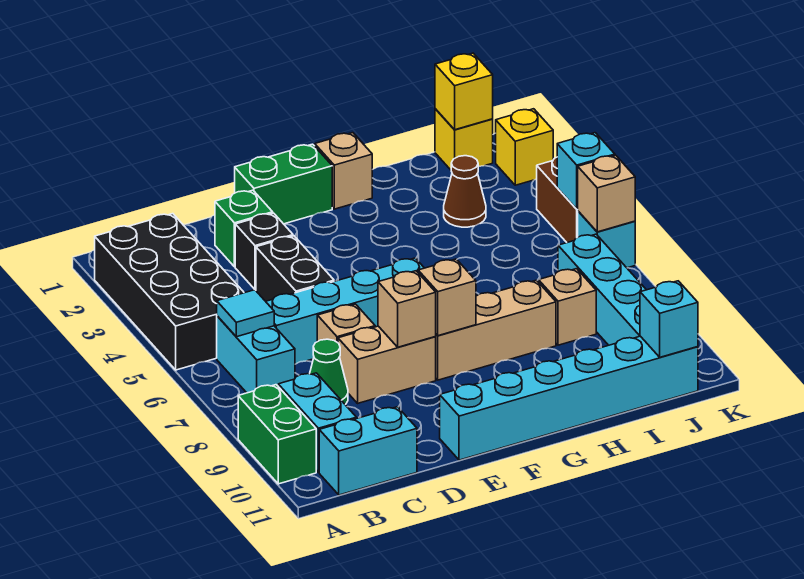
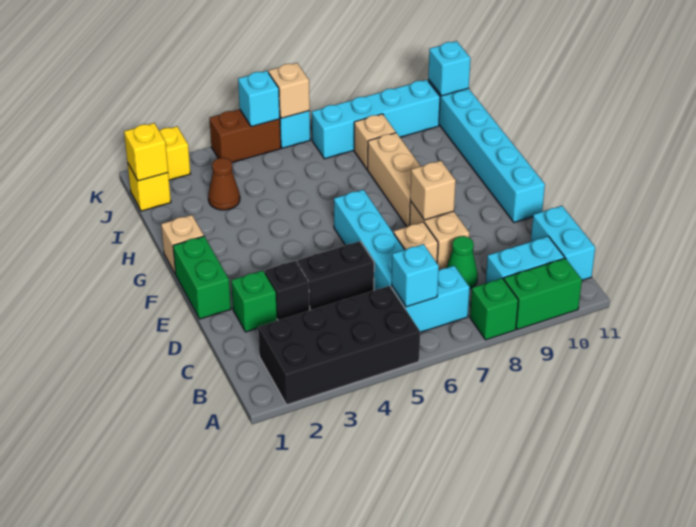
none -> green 1x1 brick [470,278,518,340]
cyan 1x1 tile [217,290,274,337] -> cyan 1x1 brick [392,244,439,307]
tan 1x1 brick [418,259,476,336] -> none

